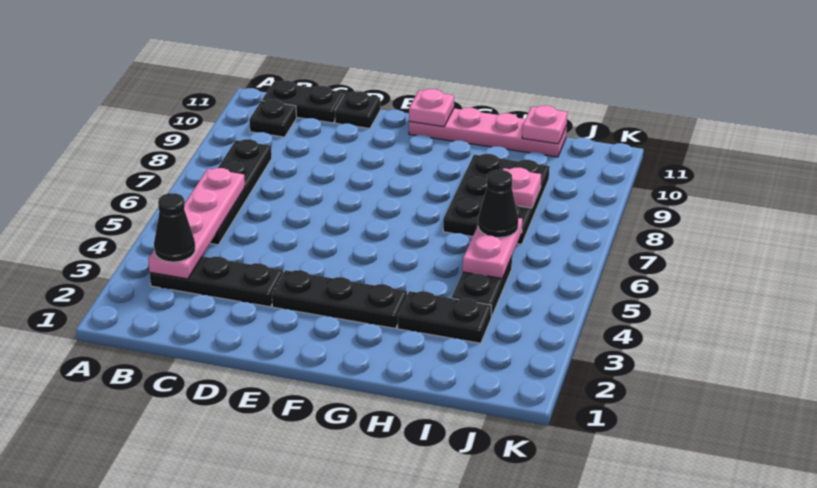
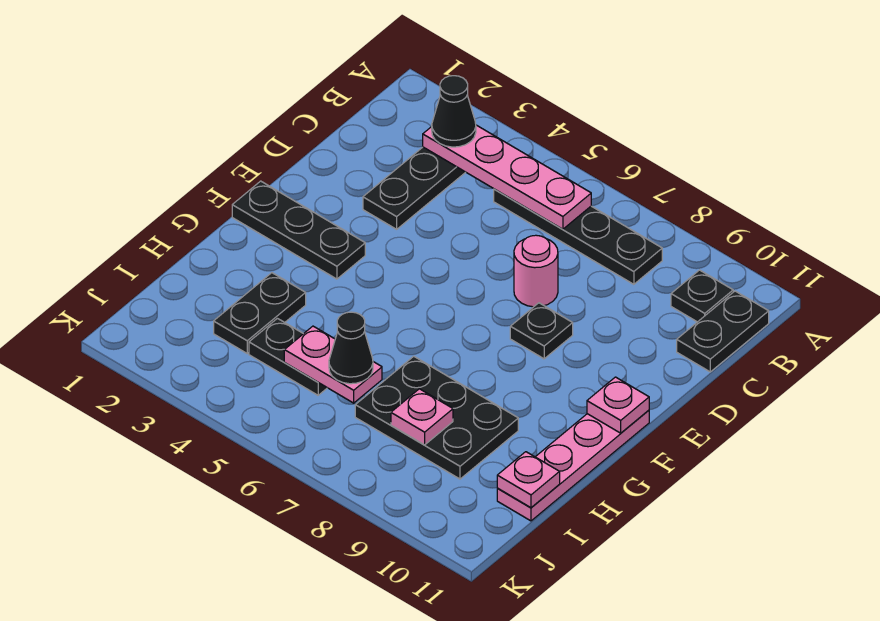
none -> pink 1x1 round brick [514,235,558,307]
black 1x1 plate [335,91,380,129] -> black 1x1 plate moved to [510,303,573,359]
black 1x3 plate [272,270,407,328] -> black 1x3 plate turned to [232,181,365,279]

